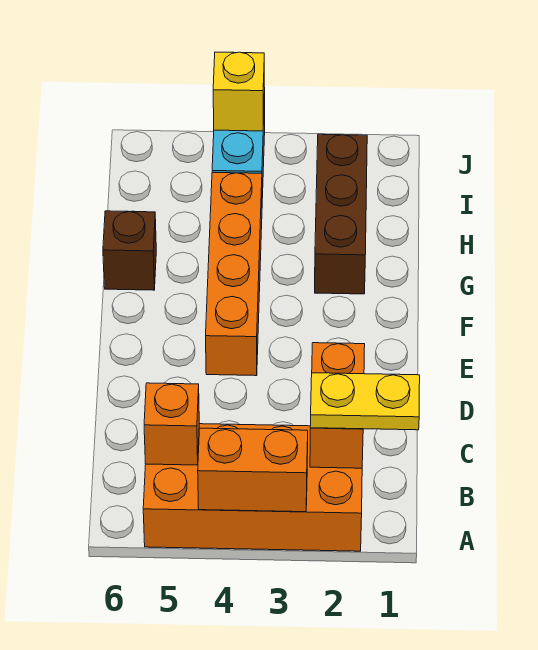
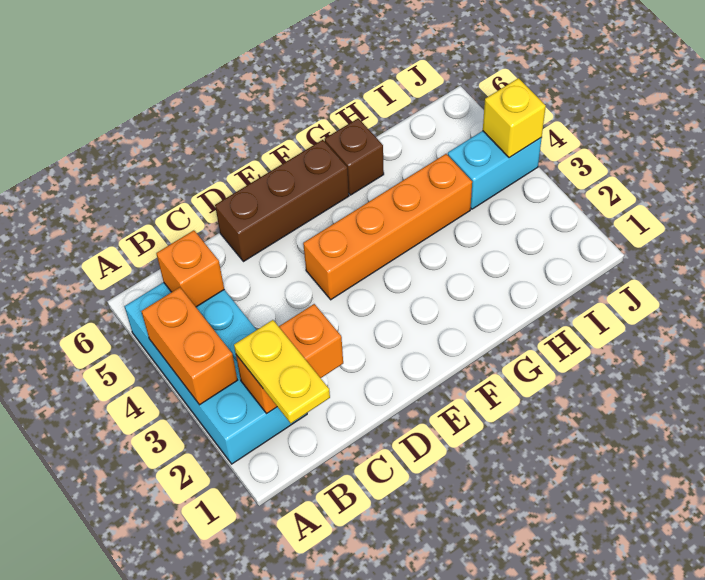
orange 2x4 brick [143,424,362,551] -> cyan 2x4 brick [124,282,307,464]
brown 1x3 brick [315,134,367,294] -> brown 1x3 brick moved to [215,140,349,262]

